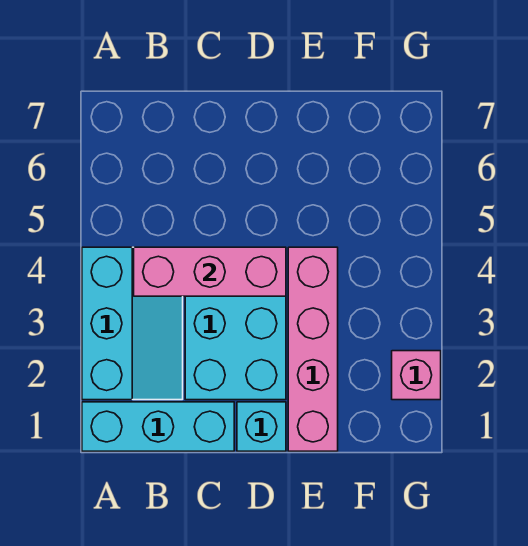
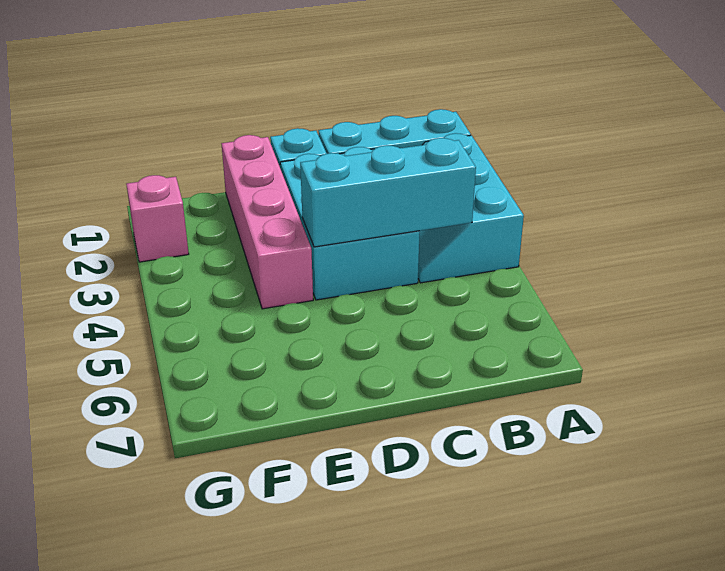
pink 1x3 brick [134,247,286,296] -> cyan 1x3 brick [300,138,476,247]

